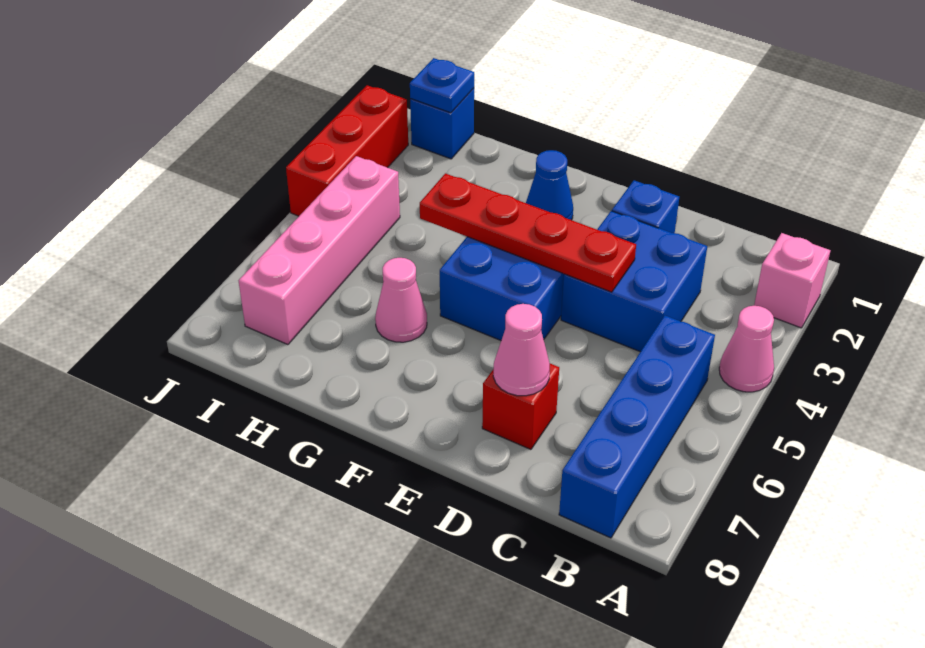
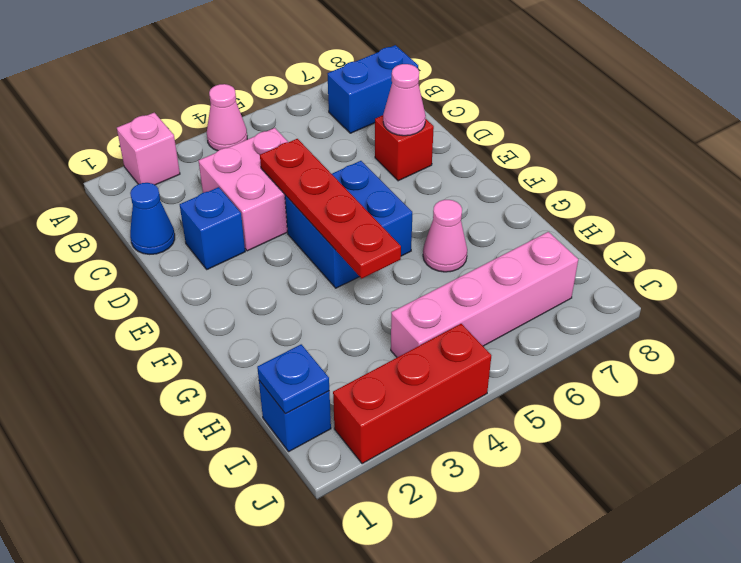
blue 1x4 brick [559,316,715,538] -> blue 1x2 brick [328,45,418,133]
blue 2x2 brick [561,211,707,352] -> pink 2x2 brick [198,128,288,251]
blue 1x1 cone [526,150,573,220] -> blue 1x1 cone moved to [130,183,175,254]

